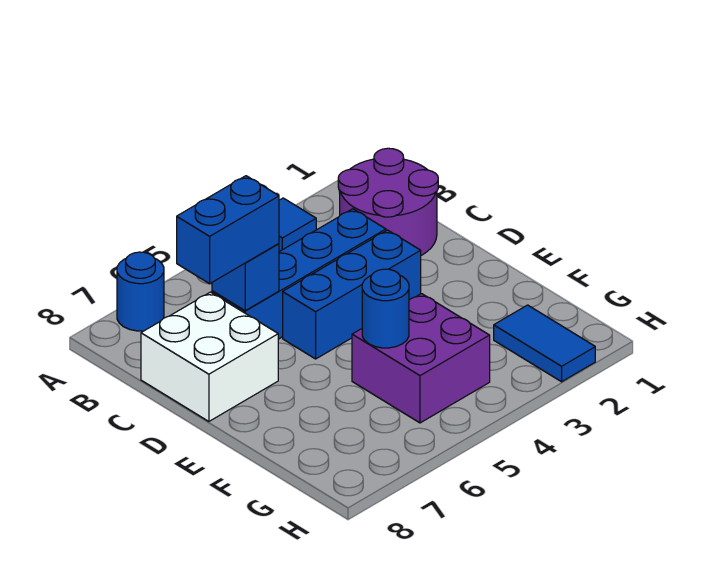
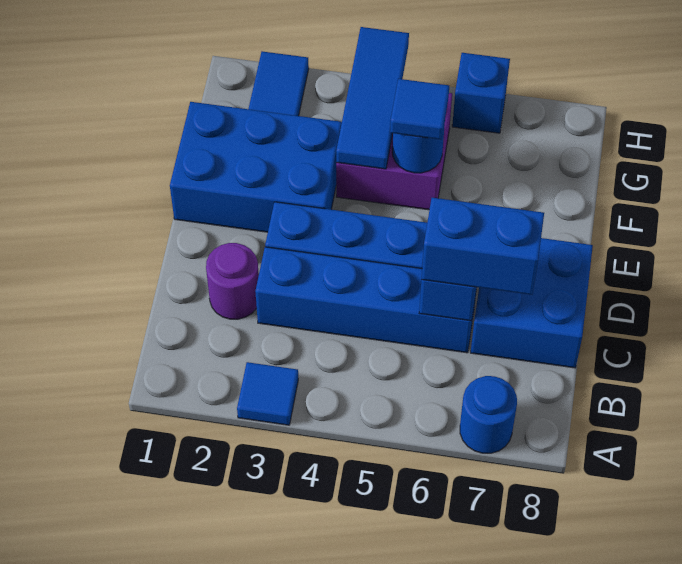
purple 2x2 round brick [338,148,438,255] -> purple 1x1 round brick [206,243,259,319]
white 2x2 brick [141,292,278,421] -> blue 2x2 brick [471,238,593,368]
none -> blue 2x3 brick [170,102,342,232]
none -> blue 1x3 tile [336,27,409,169]
none -> blue 1x1 tile [390,79,449,140]
none -> blue 1x1 brick [452,53,510,133]

